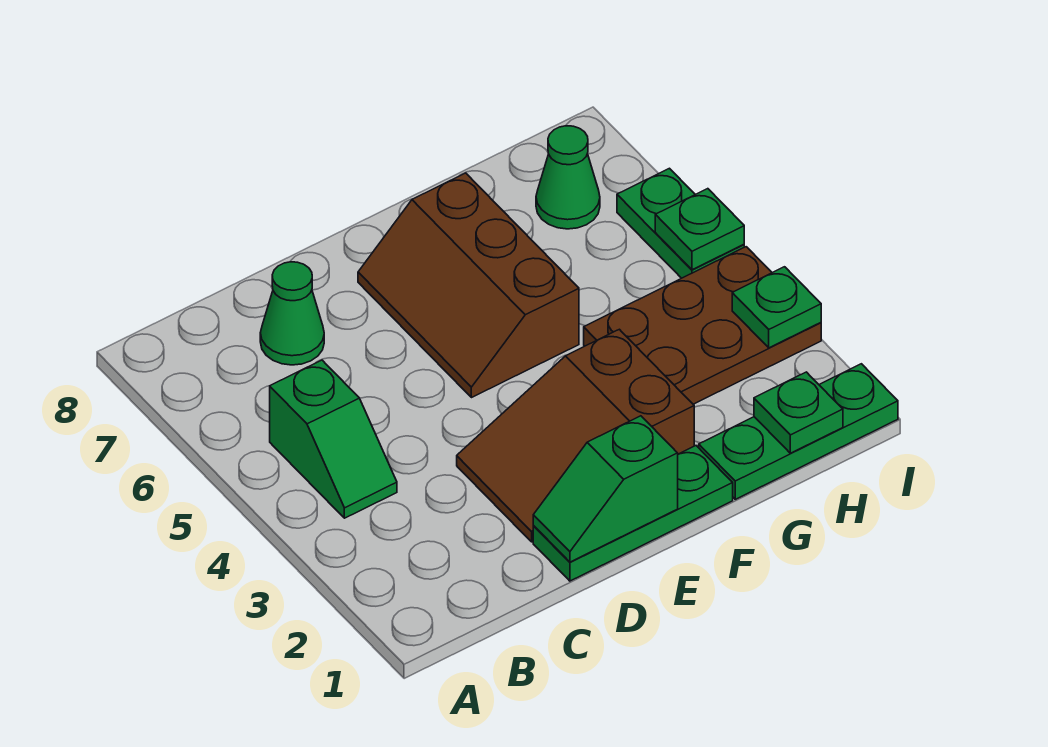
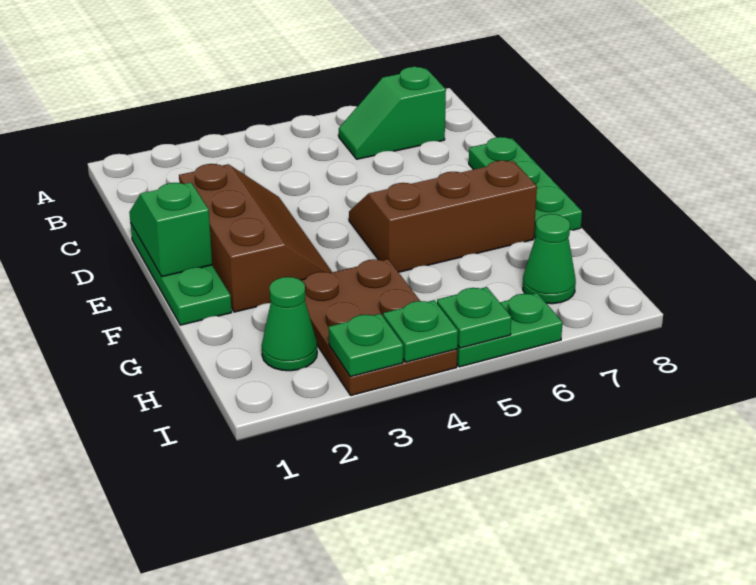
green 1x2 slope [270,360,397,518] -> green 1x2 slope moved to [339,67,446,159]
green 1x1 cone [260,262,324,365] -> green 1x1 cone moved to [262,277,317,371]
brown 2x3 slope [457,329,694,542] -> brown 2x3 slope turned to [179,164,332,312]
green 1x3 plate [699,364,898,499] -> green 1x3 plate moved to [469,137,582,237]
green 1x1 plate [754,372,843,453] -> green 1x1 plate moved to [383,300,458,362]

